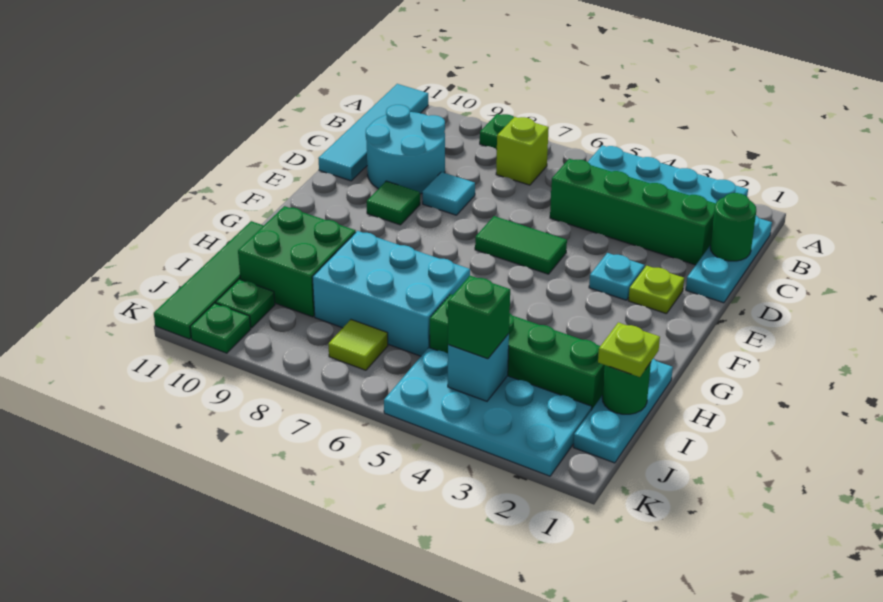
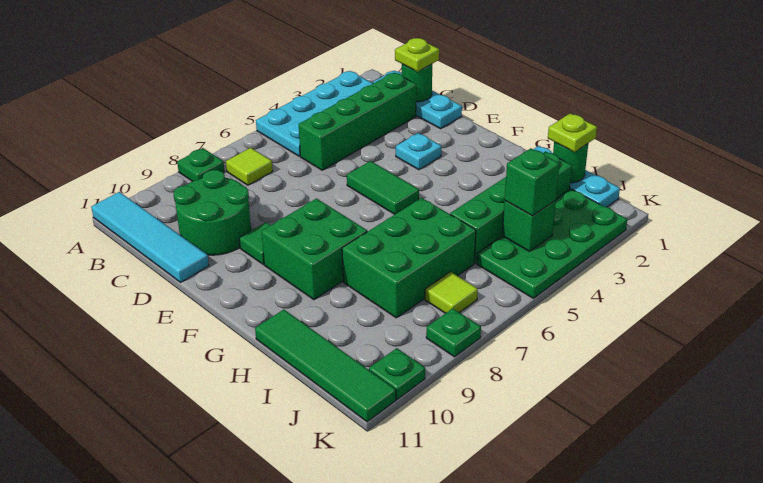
lime 1x1 brick [496,117,549,185] -> lime 1x1 tile [226,148,273,185]
cyan 2x2 round brick [366,105,445,194] -> green 2x2 round brick [174,170,251,255]
cyan 1x1 tile [422,172,475,215] -> none
lime 1x1 plate [628,266,684,314] -> lime 1x1 plate moved to [395,38,439,72]
green 1x2 tile [475,216,567,274] -> green 1x2 tile turned to [347,161,419,215]
cyan 2x3 brick [312,231,470,356] -> green 2x3 brick [342,198,476,318]
green 2x2 brick [238,206,356,317] -> green 2x2 brick moved to [261,199,367,300]
cyan 2x4 plate [384,348,592,476] -> green 2x4 plate [477,189,627,298]
cyan 1x1 brick [448,334,509,401] -> green 1x1 brick [502,201,556,251]
green 1x1 plate [216,279,275,328] -> green 1x1 plate moved to [426,308,481,357]

